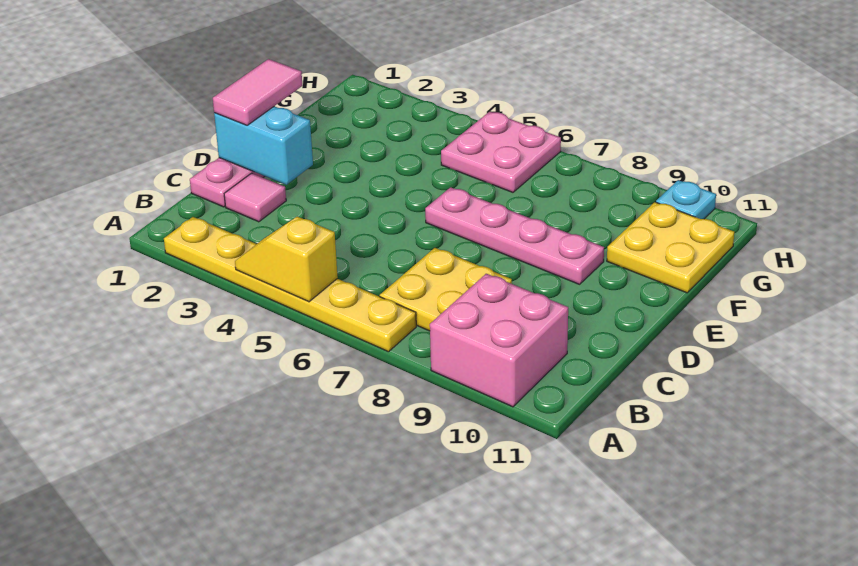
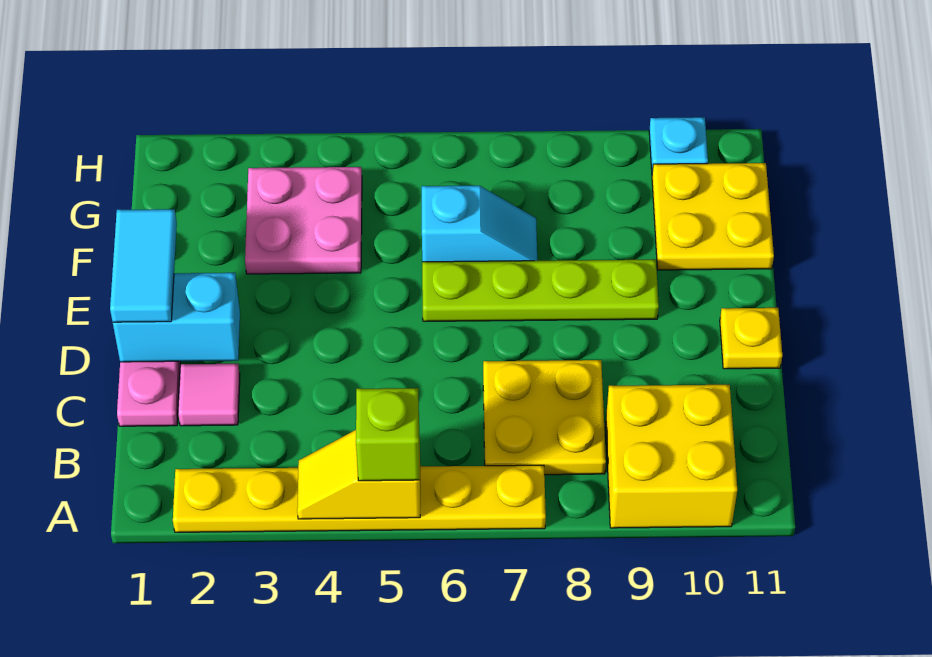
none -> lime 1x1 brick [356,388,419,481]
pink 2x2 brick [430,274,568,407] -> yellow 2x2 brick [606,385,737,528]
pink 1x2 tile [213,59,303,125] -> cyan 1x2 tile [110,209,177,322]
none -> yellow 1x1 plate [720,308,782,369]
pink 1x4 plate [425,187,604,284] -> lime 1x4 plate [422,260,659,321]
none -> cyan 1x2 slope [422,186,537,262]
pink 2x2 plate [441,112,561,192] -> pink 2x2 plate moved to [245,167,362,274]

